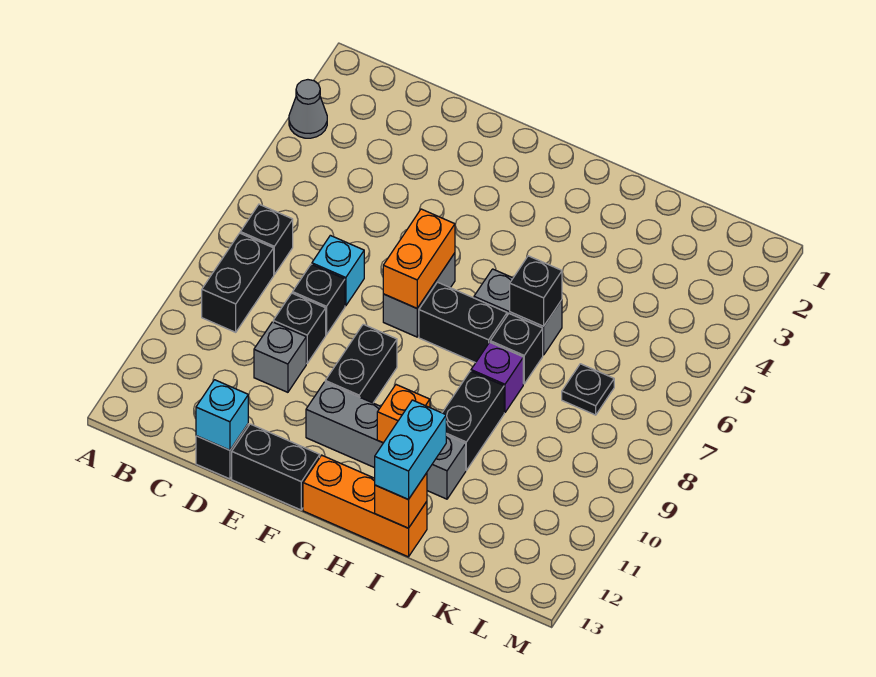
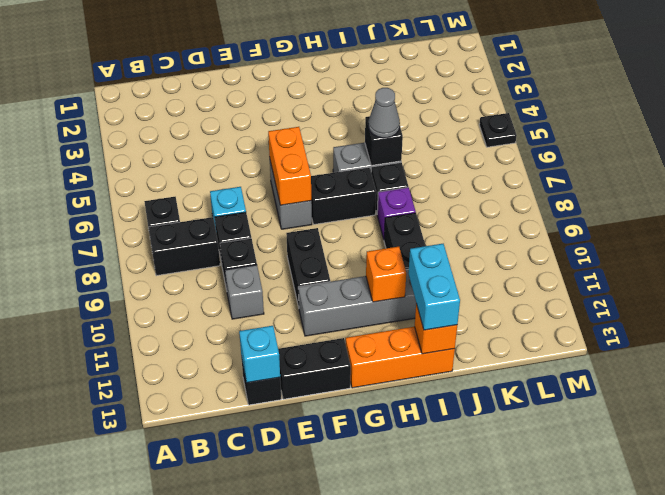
grey 1x1 cone [289,80,327,138] -> grey 1x1 cone moved to [368,88,400,138]
black 1x2 brick [202,233,274,332] -> black 1x2 brick turned to [149,217,220,276]
black 1x1 plate [562,364,614,415] -> black 1x1 plate moved to [479,113,517,147]

